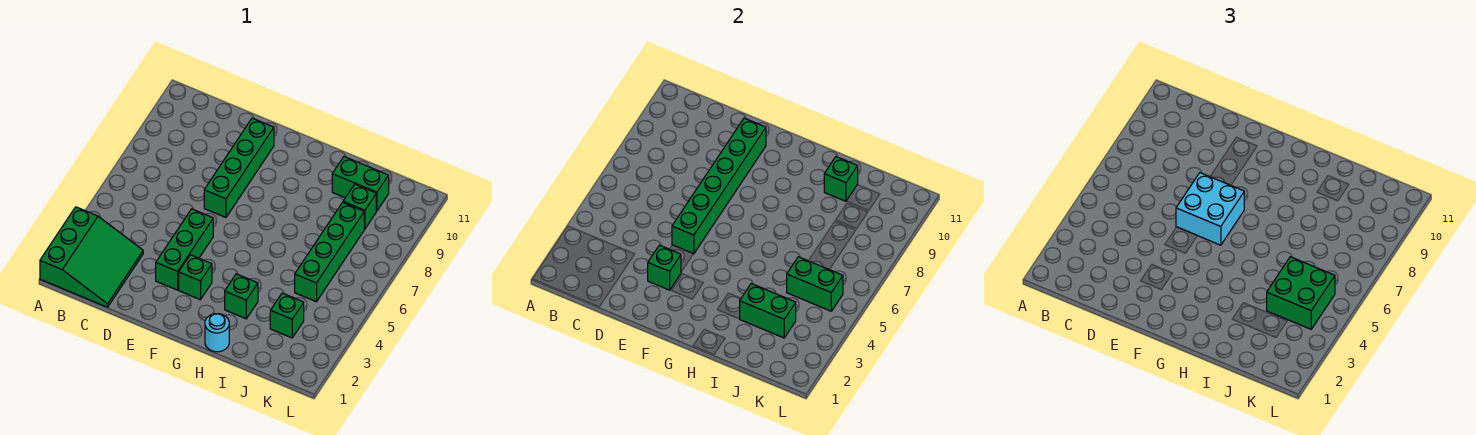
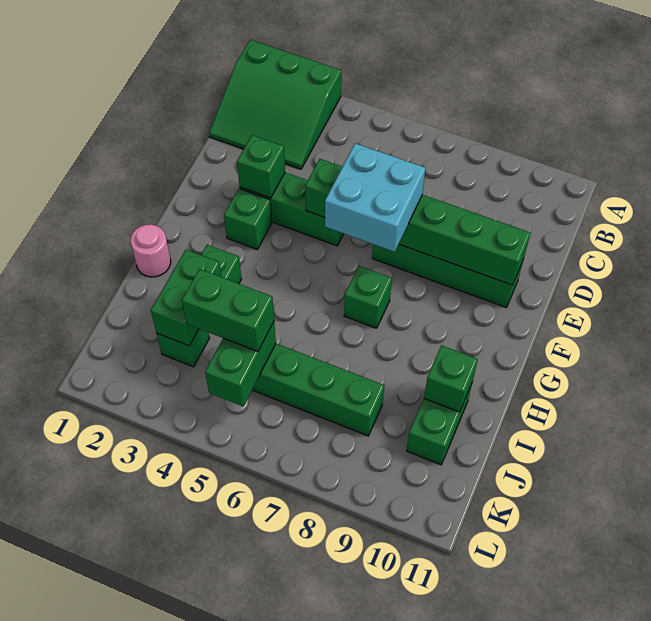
cyan 1x1 round brick [205,314,229,352] -> pink 1x1 round brick [131,224,171,277]
green 2x2 brick [1267,257,1335,329] -> green 1x2 brick [182,269,274,351]
green 1x1 brick [343,184,376,229] -> green 1x1 brick moved to [344,266,392,328]

